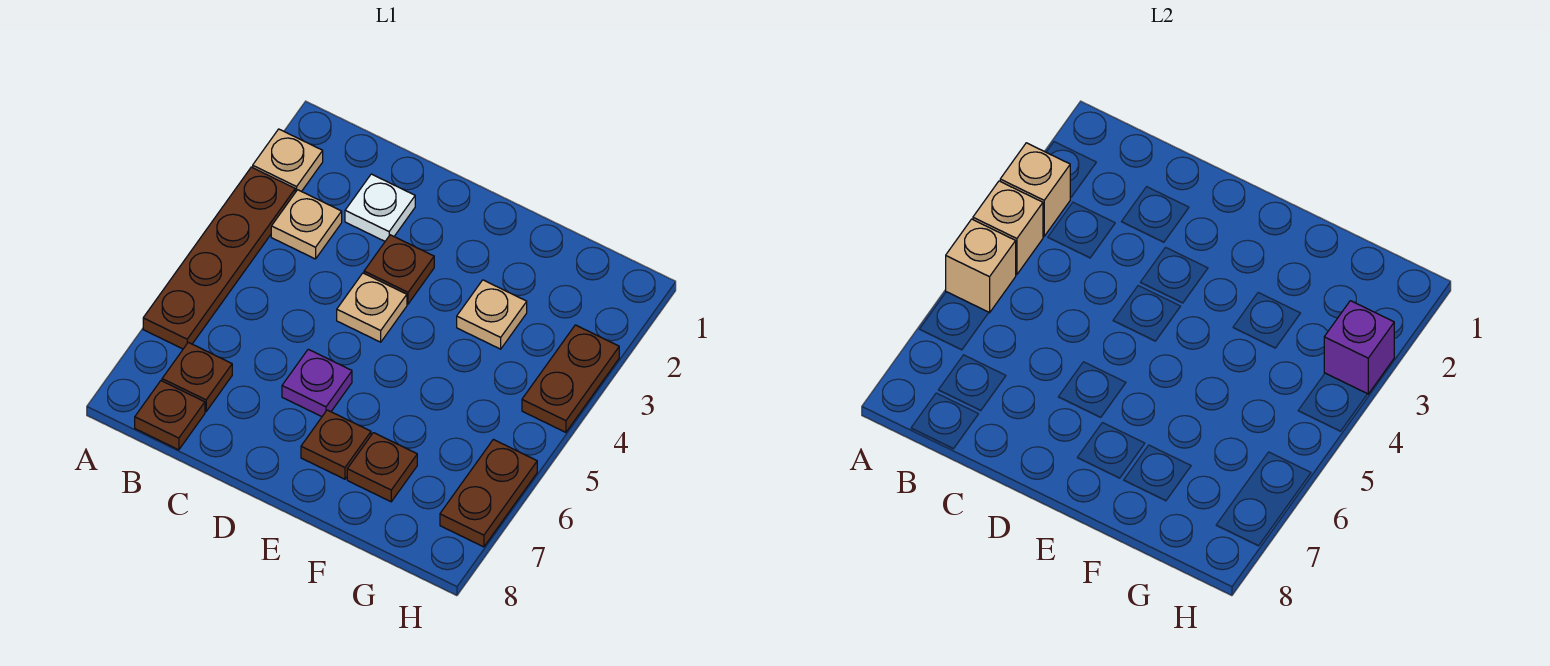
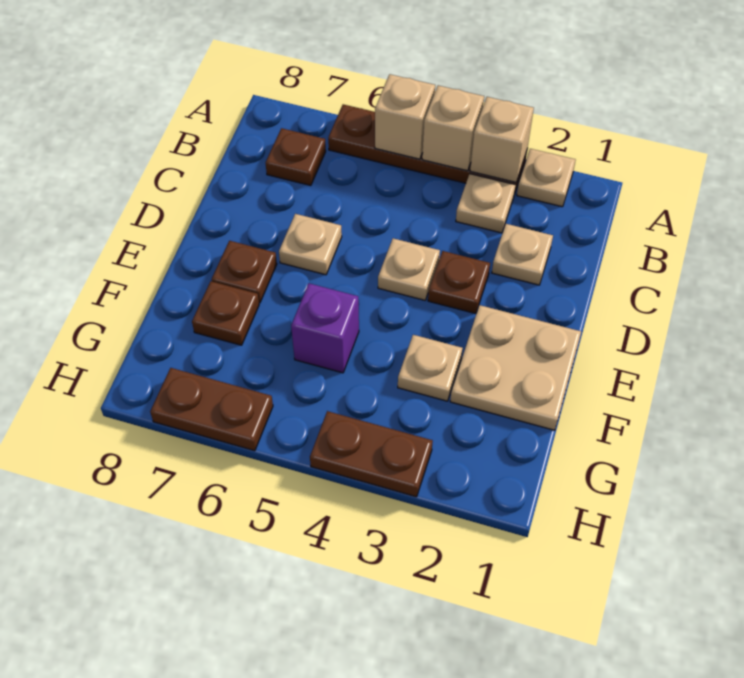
brown 1x1 plate [135,381,205,450] -> none
white 1x1 plate [345,174,415,241] -> tan 1x1 plate [492,224,553,285]
purple 1x1 plate [282,349,352,417] -> tan 1x1 plate [279,214,342,275]
none -> tan 2x2 plate [450,305,581,430]
purple 1x1 brick [1324,301,1394,394] -> purple 1x1 brick moved to [291,283,359,373]

